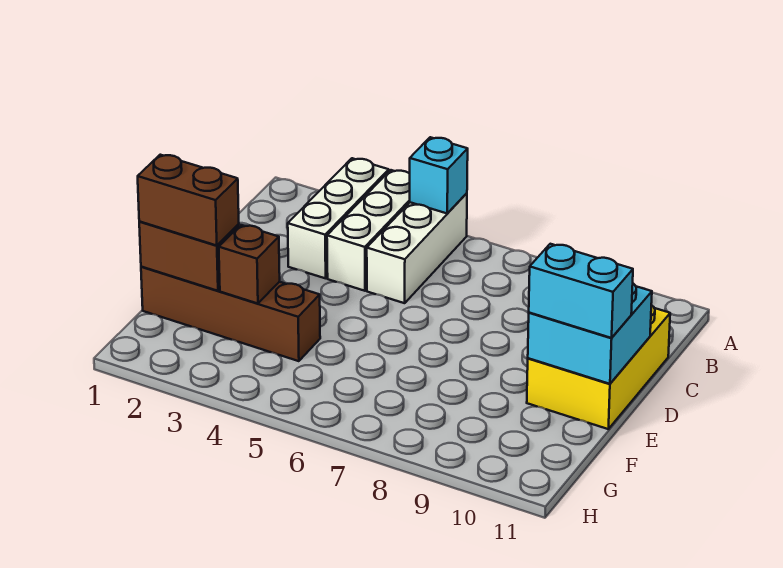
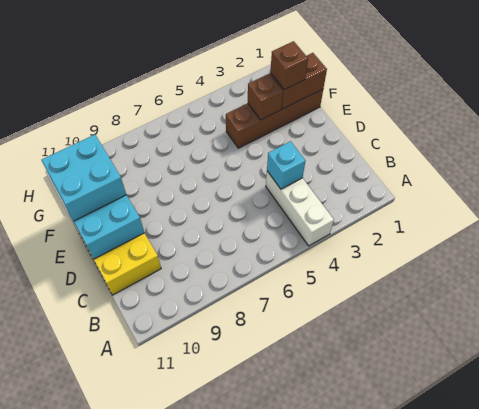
white 1x3 brick [288,158,389,278] -> none
white 1x3 brick [367,193,467,303] -> none
cyan 1x1 brick [410,137,468,213] -> cyan 1x1 brick moved to [267,141,305,189]
cyan 1x2 brick [529,244,633,338] -> cyan 2x2 brick [42,135,126,221]
brown 1x2 brick [138,155,239,246] -> brown 1x1 brick [270,41,308,90]

